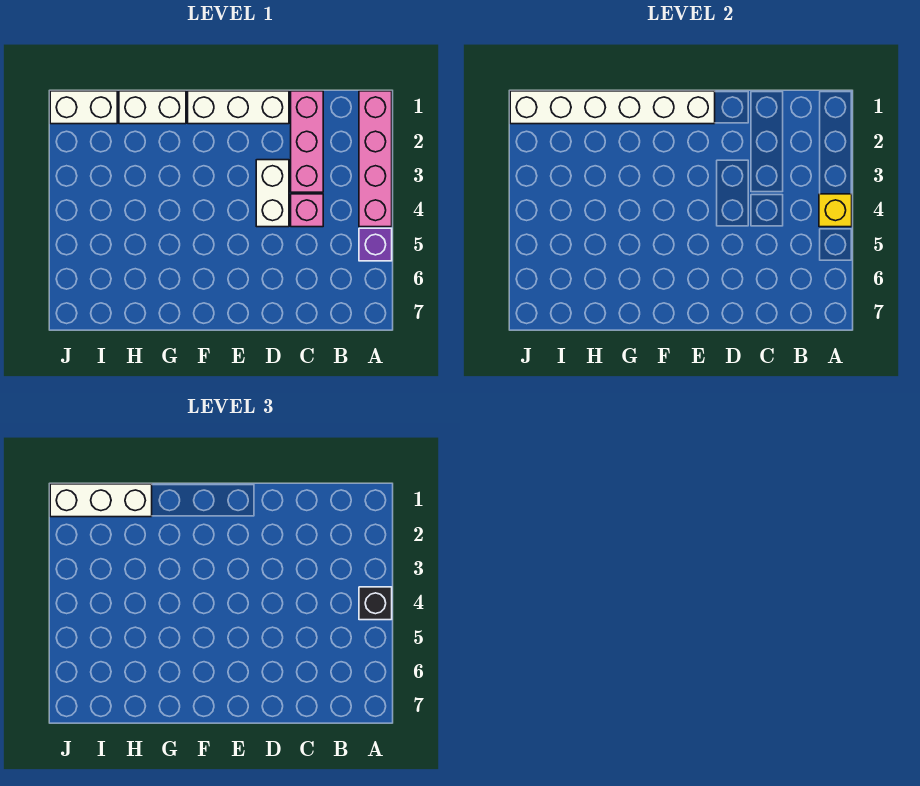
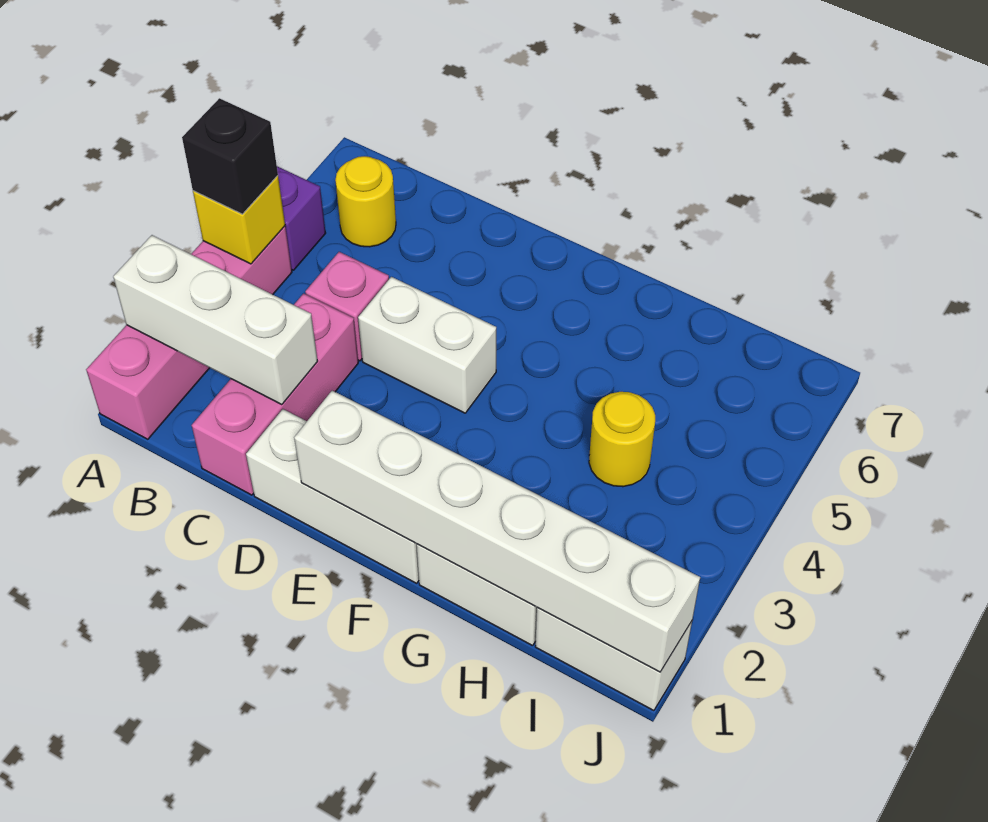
none -> yellow 1x1 round brick [335,156,396,247]
white 1x2 brick [256,160,289,227] -> white 1x2 brick turned to [358,277,496,413]
white 1x3 brick [50,484,152,517] -> white 1x3 brick moved to [113,235,317,405]
none -> yellow 1x1 round brick [589,392,655,487]

